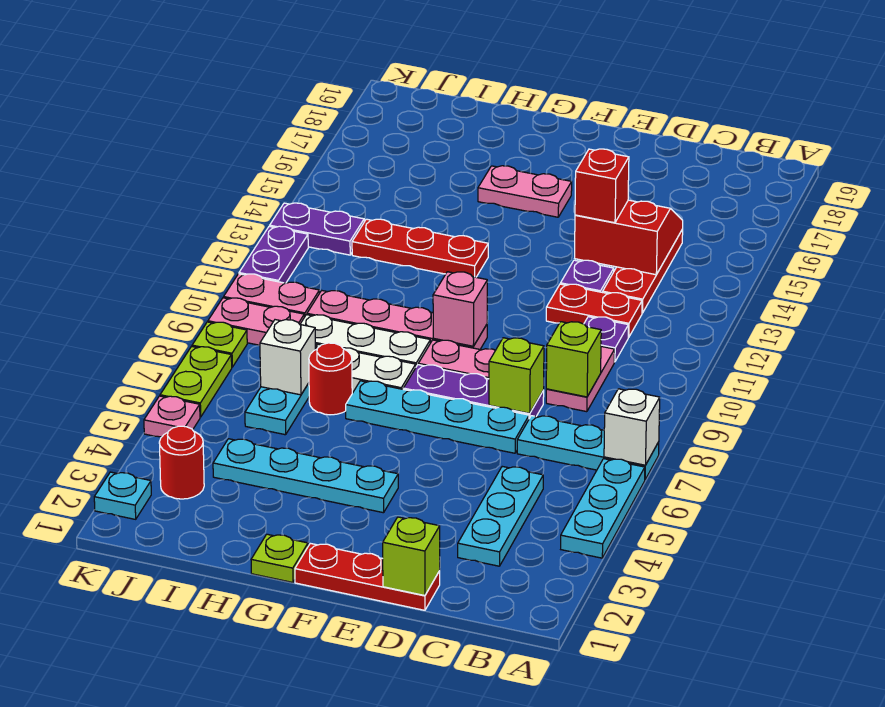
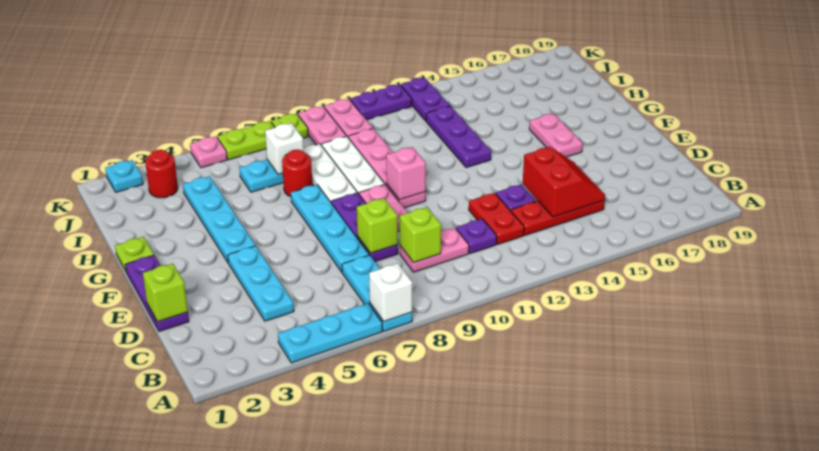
cyan 1x3 plate [458,466,543,566] -> cyan 1x3 plate turned to [228,246,294,321]
red 1x3 plate [295,543,440,610] -> purple 1x3 plate [125,255,189,331]
red 1x1 brick [575,149,629,223] -> none
red 1x3 plate [352,219,488,277] -> purple 1x3 plate [426,106,491,168]

